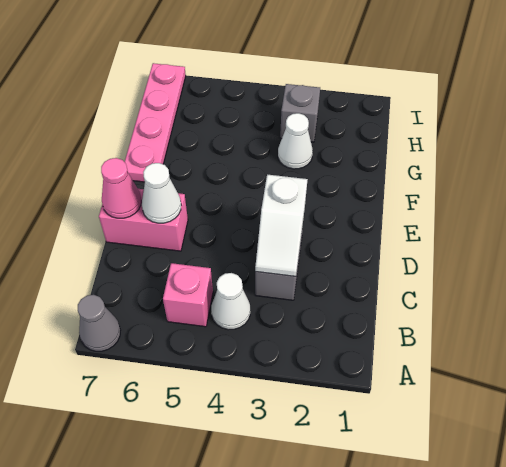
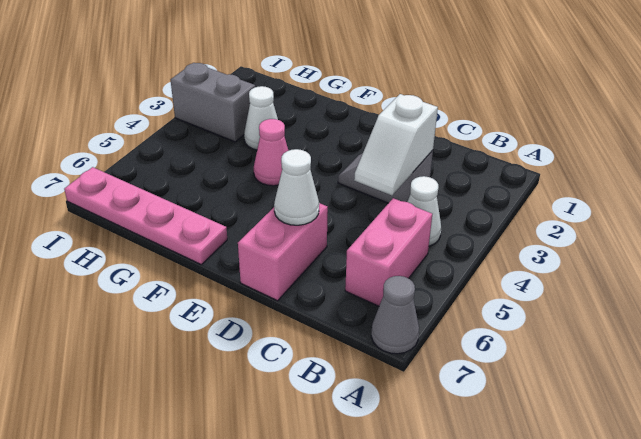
pink 1x1 brick [163,263,213,327] -> pink 1x2 brick [345,198,432,306]
white 1x2 slope [255,174,308,276] -> white 1x2 slope turned to [354,94,438,195]
pink 1x1 cone [101,158,141,218] -> pink 1x1 cone moved to [254,119,288,186]
grey 1x1 brick [280,84,320,142] -> grey 1x2 brick [171,63,255,142]

